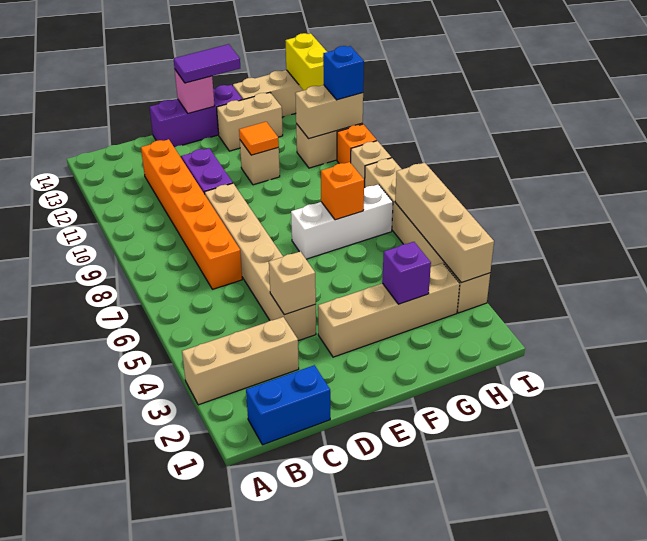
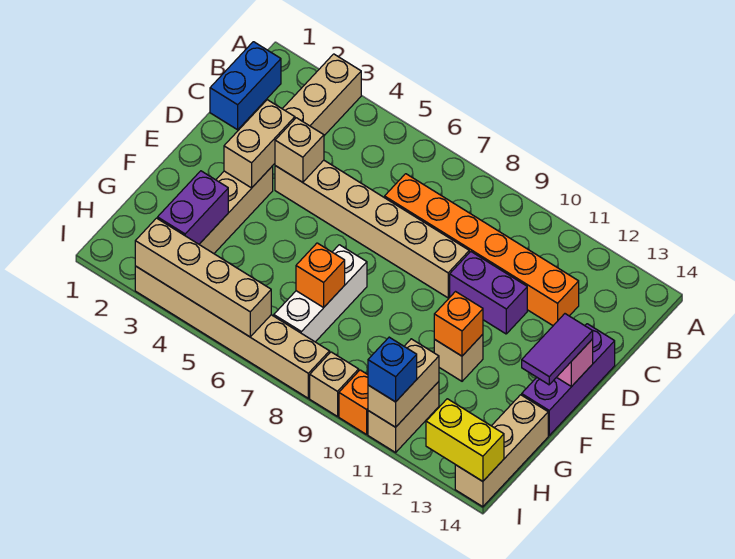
orange 1x1 tile [239,122,279,155] -> orange 1x1 brick [434,292,483,356]
tan 1x2 brick [217,93,283,151] -> tan 1x2 brick moved to [224,100,295,188]
purple 1x1 brick [382,242,431,304] -> purple 1x2 brick [158,171,228,244]

